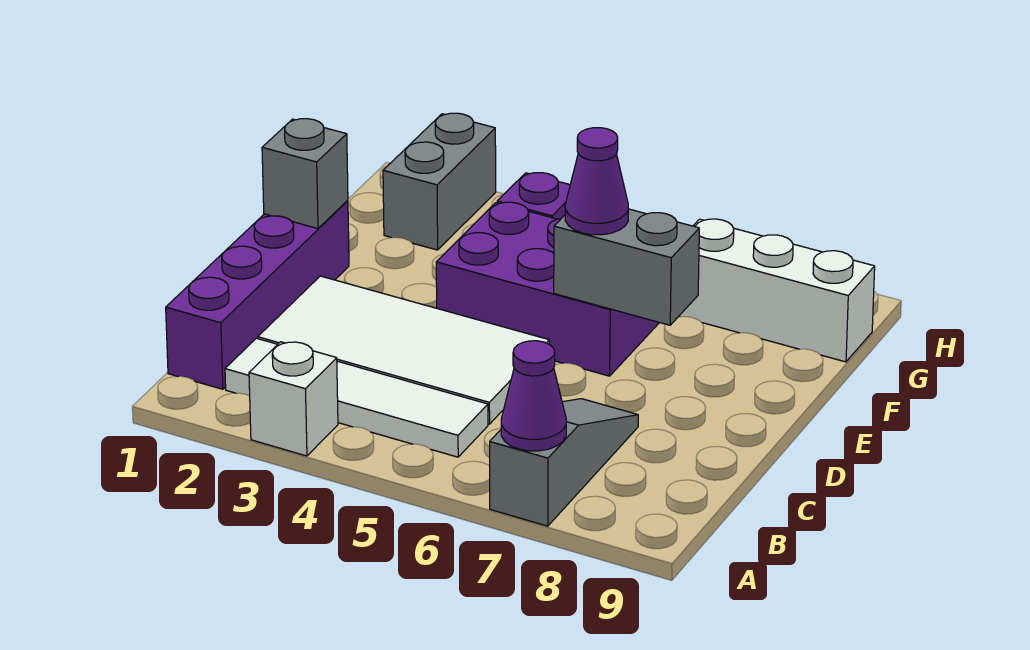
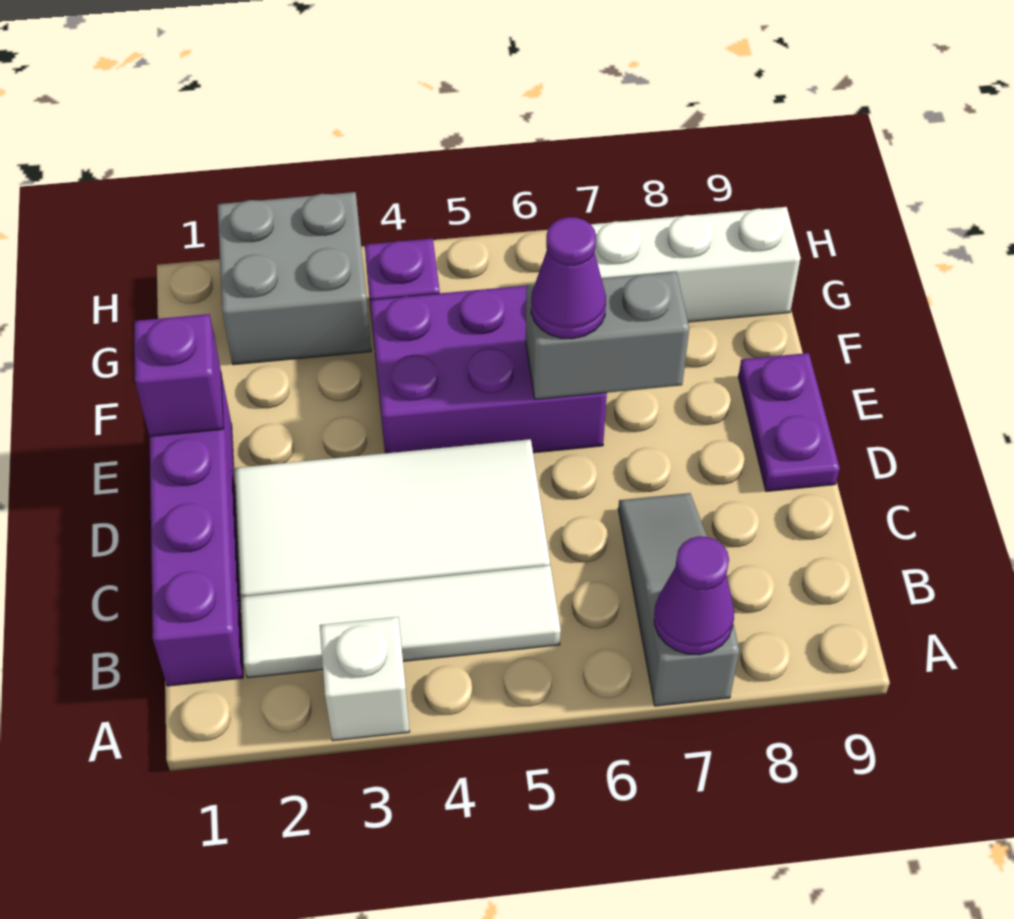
none -> purple 1x2 plate [738,353,840,492]
grey 1x1 brick [262,119,348,229] -> purple 1x1 brick [134,314,224,436]
grey 1x2 brick [383,113,496,250] -> grey 2x2 brick [217,192,371,365]

